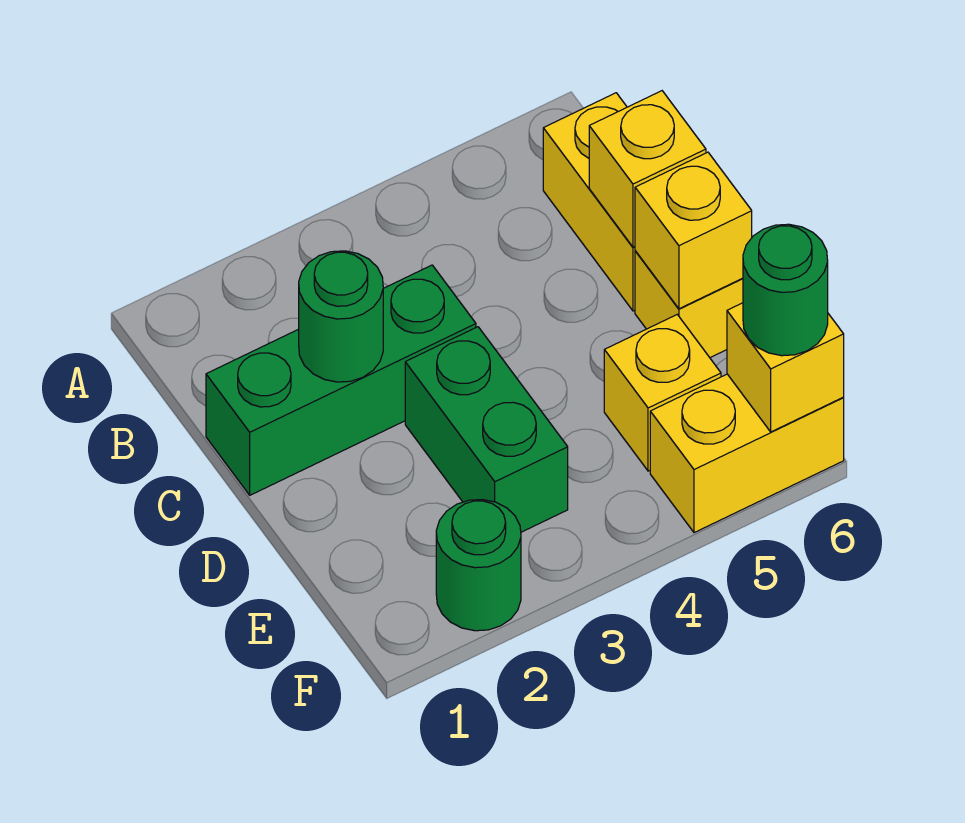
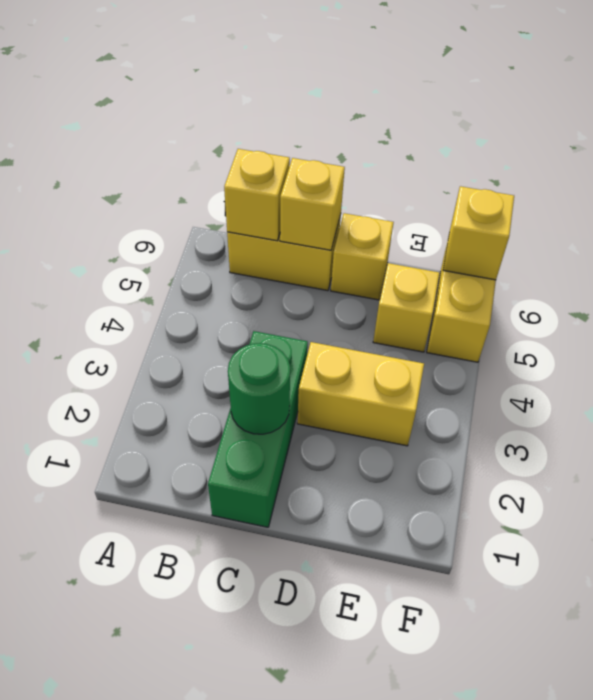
green 1x2 brick [405,327,568,532] -> yellow 1x2 brick [297,342,424,446]
yellow 1x1 brick [635,152,752,309] -> yellow 1x1 brick moved to [224,149,290,241]
green 1x1 round brick [436,500,521,631] -> none
green 1x1 round brick [743,224,828,356] -> none

